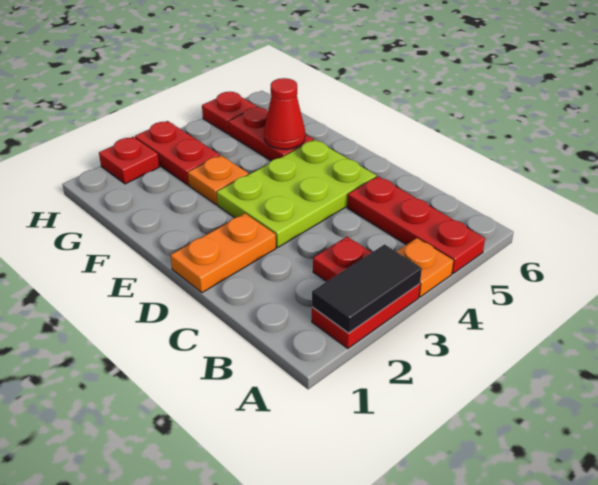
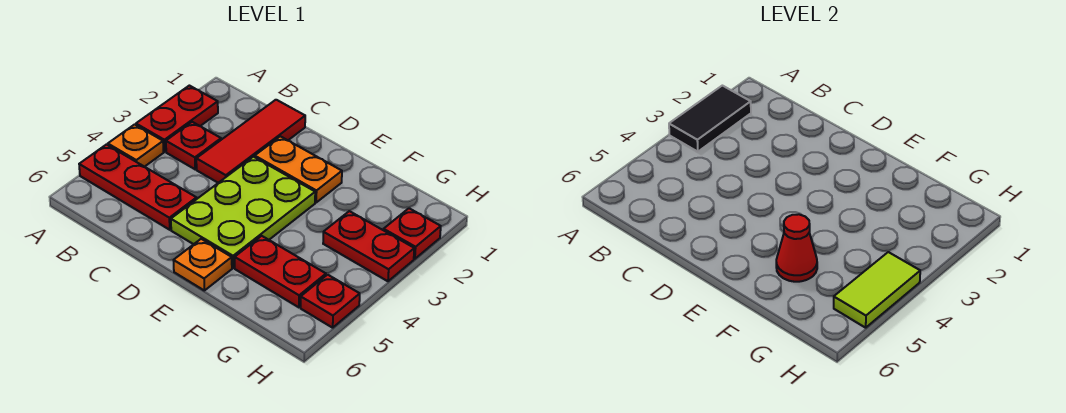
none -> red 1x3 tile [196,100,305,183]
orange 1x2 plate [170,213,276,293] -> orange 1x2 plate turned to [255,136,342,202]
orange 1x1 plate [188,156,249,205] -> orange 1x1 plate moved to [173,239,232,290]
none -> lime 1x2 tile [834,252,920,328]

